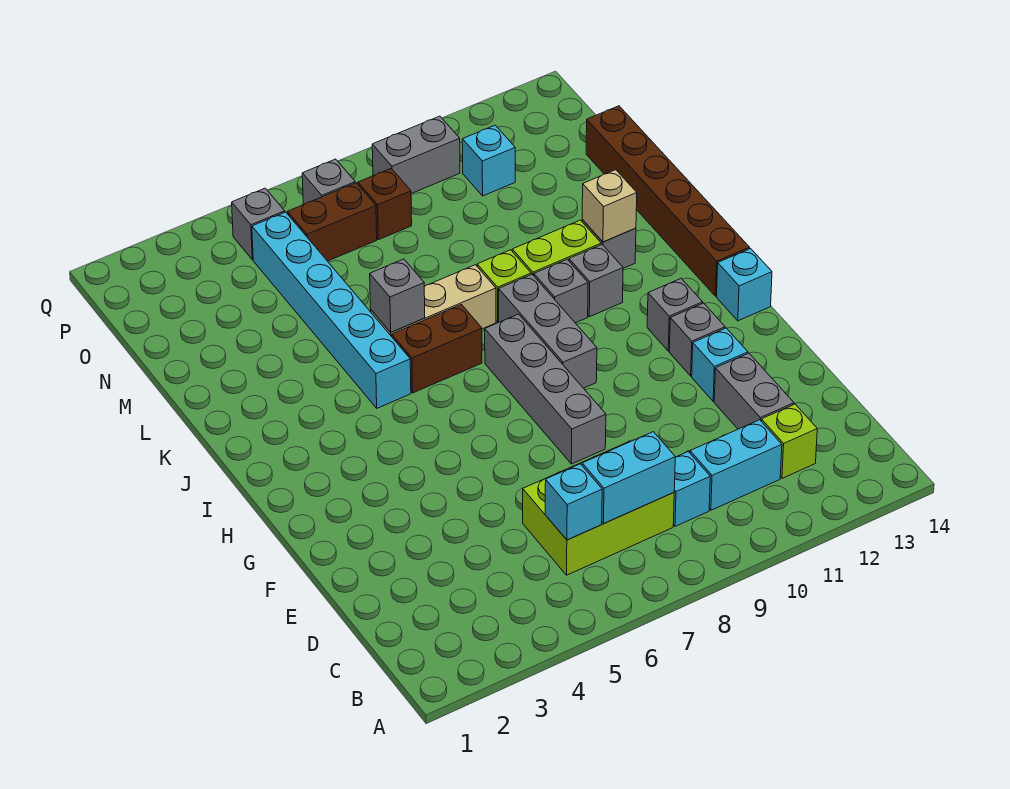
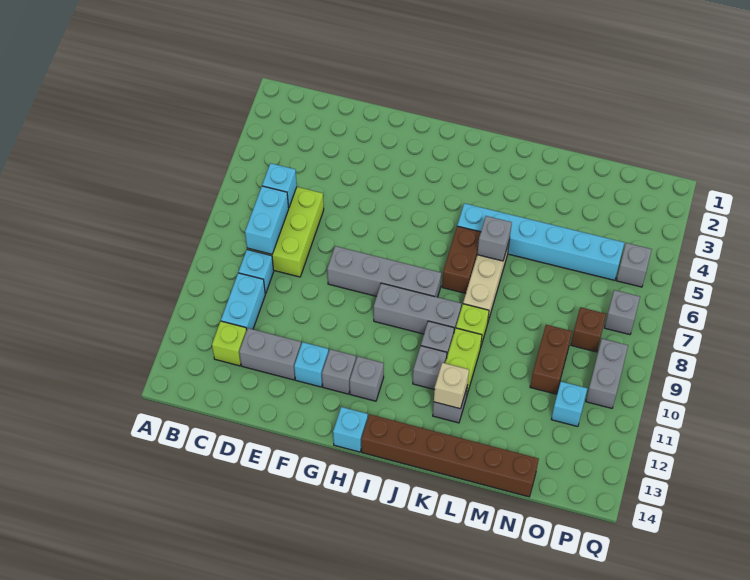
brown 1x2 brick [287,183,377,261] -> brown 1x2 brick moved to [530,325,572,394]

